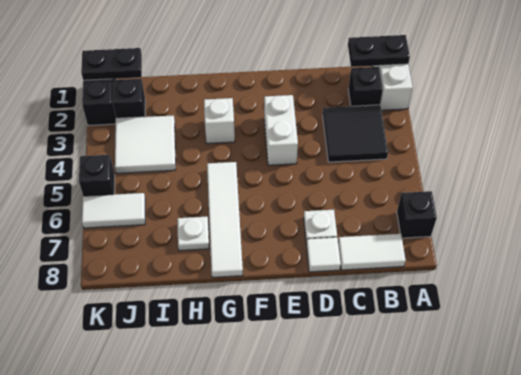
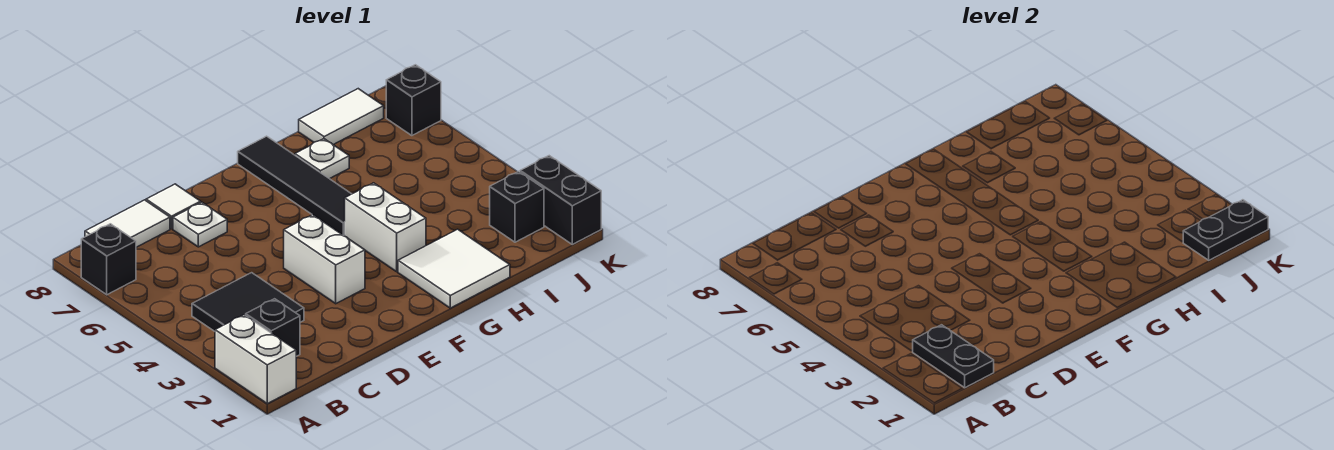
black 1x2 plate [348,35,410,67] -> black 1x2 plate turned to [913,325,994,388]
white 1x1 brick [204,98,235,144] -> white 1x2 brick [345,183,426,272]
white 1x4 tile [207,162,243,277] -> black 1x4 tile [238,136,351,235]
white 2x2 tile [115,115,176,173] -> white 2x2 tile moved to [398,229,510,308]
white 1x2 tile [82,193,145,228] -> white 1x2 tile moved to [299,89,384,145]
black 1x1 brick [79,155,115,196] -> black 1x1 brick moved to [386,65,441,136]

